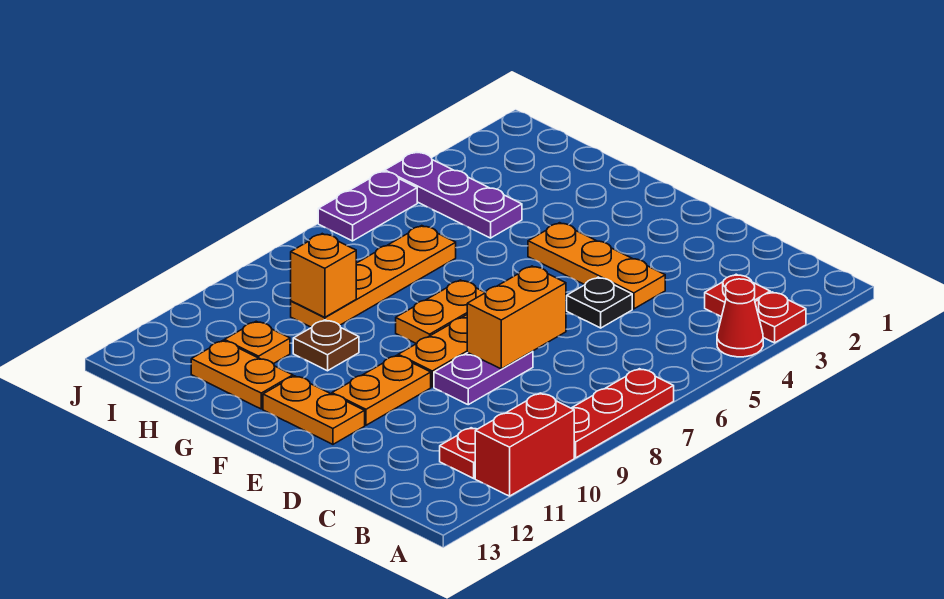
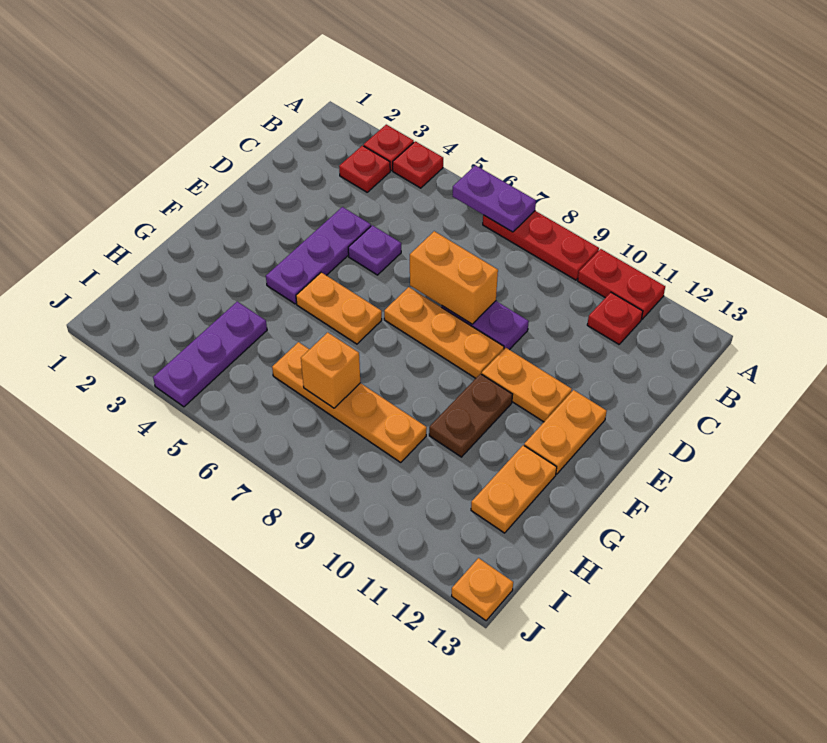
red 1x1 cone [717,279,763,357] -> red 1x1 plate [393,141,443,188]
red 1x2 brick [475,393,574,496] -> red 1x2 plate [578,249,665,319]
orange 1x3 plate [528,223,665,309] -> purple 1x3 plate [266,207,371,304]
black 1x1 plate [567,277,632,328] -> purple 1x1 plate [348,225,401,275]
orange 1x2 plate [396,280,486,344] -> orange 1x2 plate moved to [296,272,382,344]
brown 1x1 plate [293,320,359,371] -> brown 1x2 plate [429,374,513,457]
orange 1x1 brick [291,234,356,318] -> orange 1x1 brick moved to [301,332,360,408]
orange 1x1 plate [224,321,290,364] -> orange 1x1 plate moved to [452,558,513,621]
purple 1x2 plate [318,171,417,241] -> purple 1x2 plate moved to [453,165,536,232]

